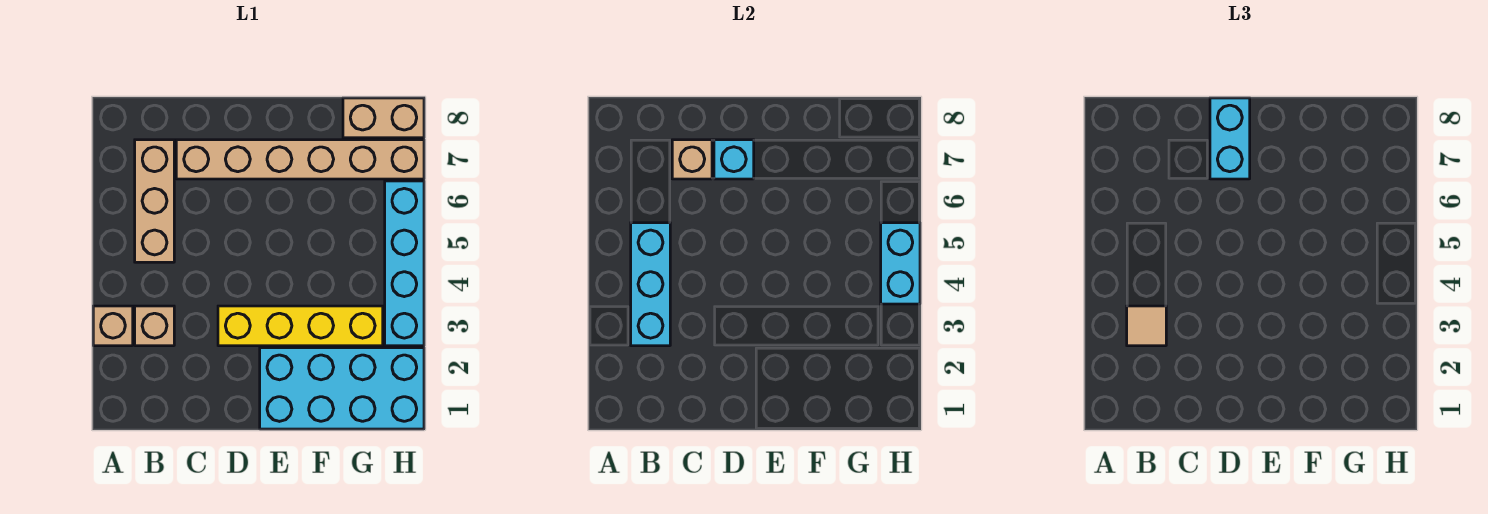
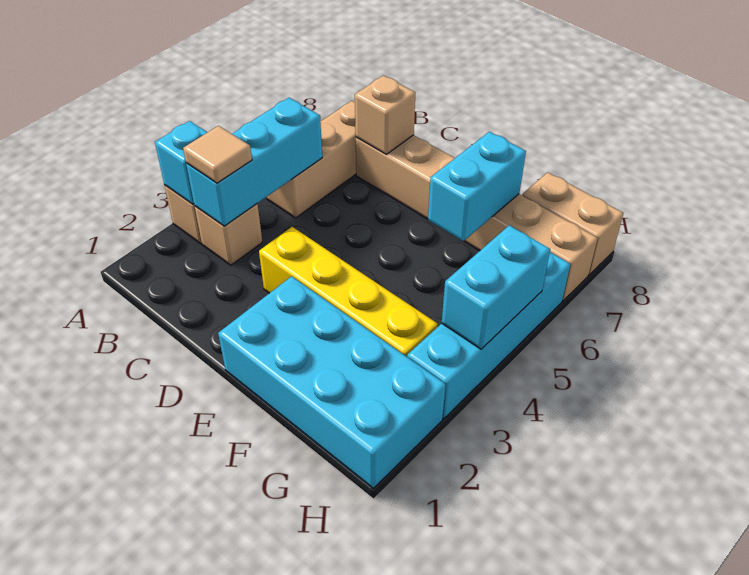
cyan 1x1 brick [714,140,754,179] -> cyan 1x1 brick moved to [155,121,207,204]
cyan 1x2 brick [1210,98,1250,179] -> cyan 1x2 brick moved to [428,132,526,241]

